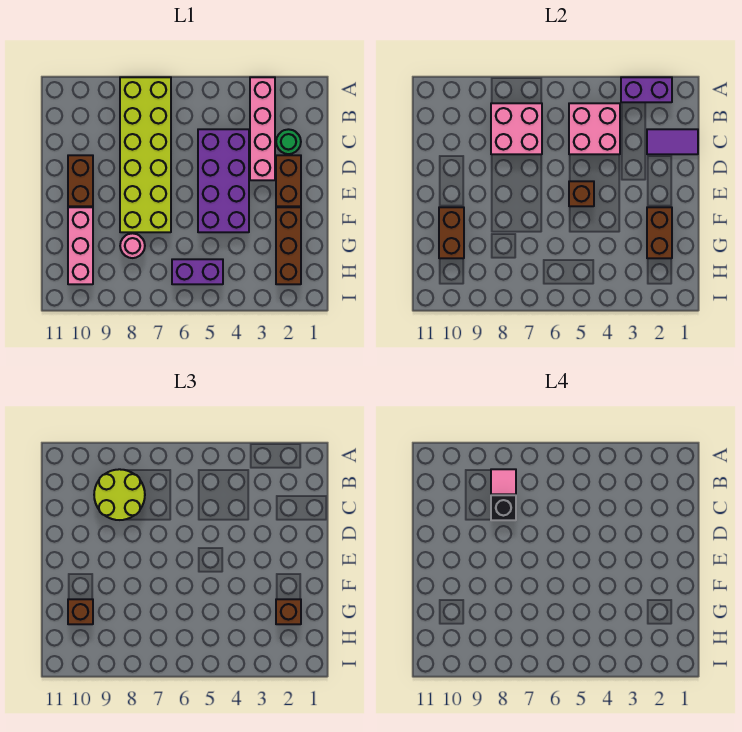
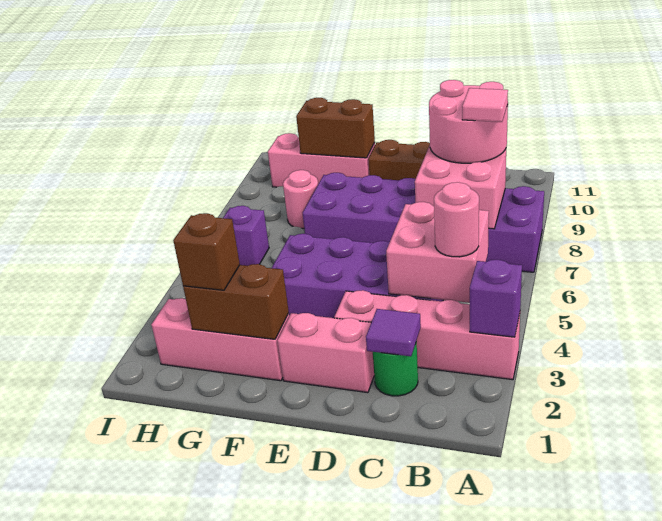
purple 1x2 brick [621,77,672,102] -> purple 1x1 brick [470,260,522,337]
lime 2x6 brick [120,77,171,232] -> purple 2x6 brick [303,173,544,272]
none -> pink 1x1 round brick [434,182,479,257]
lime 2x2 round brick [94,469,145,520] -> pink 2x2 round brick [429,80,508,163]
purple 1x2 tile [647,129,698,154] -> purple 1x1 tile [366,309,421,356]
black 1x1 brick [491,495,516,520] -> none
brown 1x2 brick [276,155,301,206] -> pink 1x2 brick [277,313,374,393]
brown 1x1 brick [569,181,594,206] -> none
brown 1x3 brick [276,207,301,284] -> pink 1x3 brick [151,298,289,381]
brown 1x1 brick [68,599,93,624] -> none
purple 1x2 brick [172,259,223,284] -> purple 1x1 brick [223,206,269,266]

